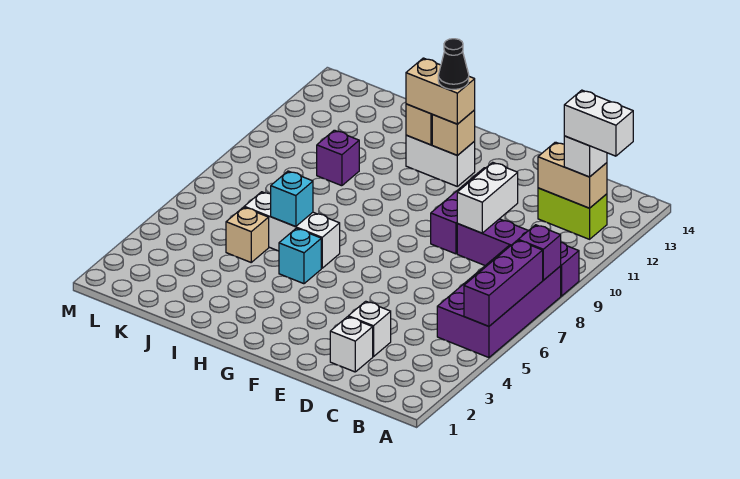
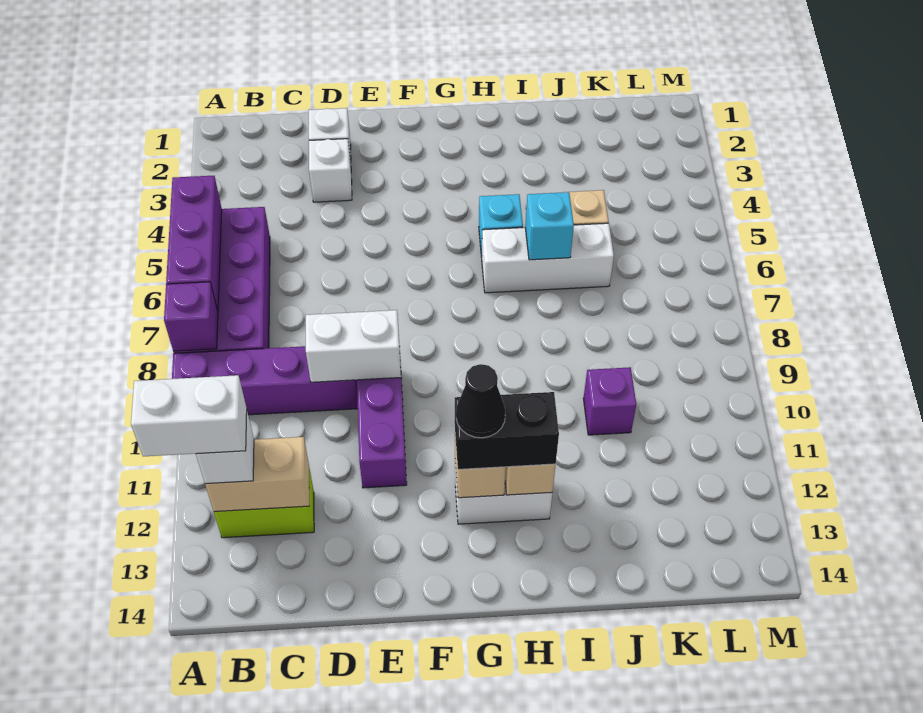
white 1x2 brick [457,162,518,233] -> white 1x2 brick turned to [306,310,401,382]
tan 1x2 brick [406,58,475,124] -> black 1x2 brick [455,392,559,469]

